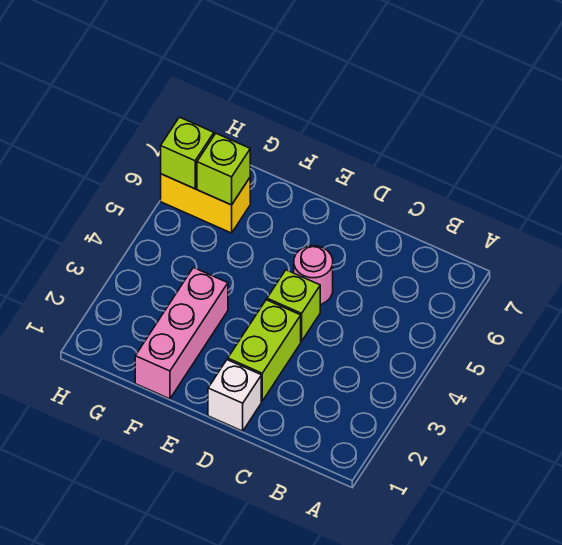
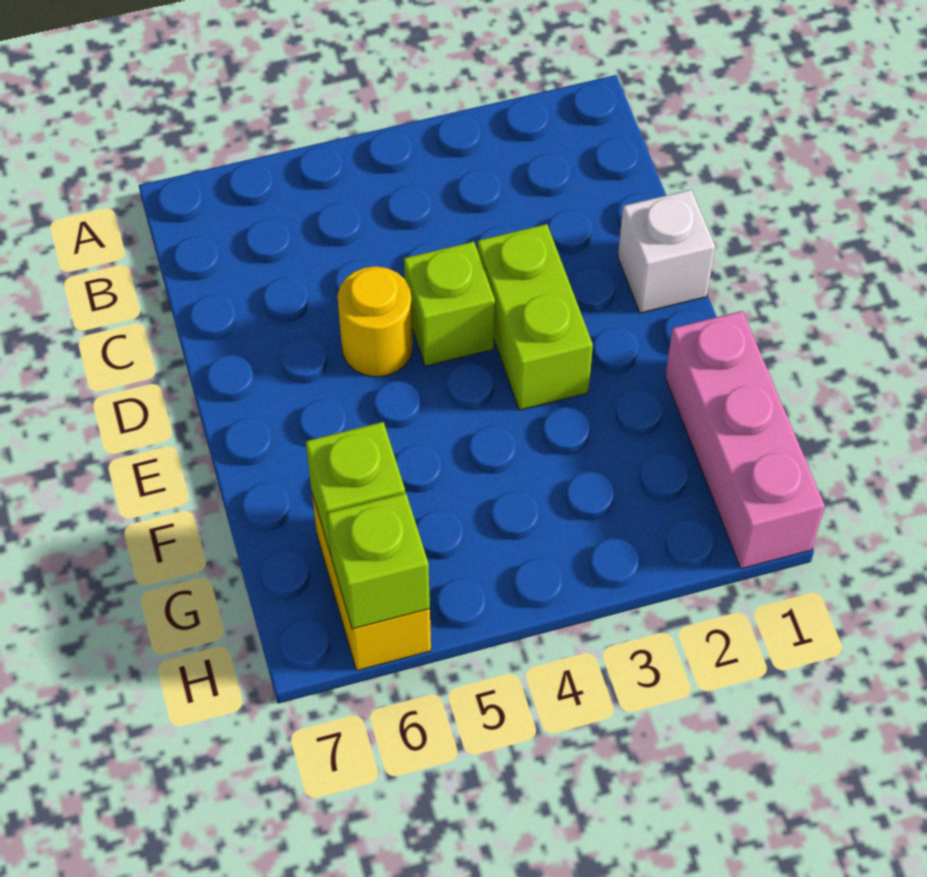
lime 1x2 brick [228,300,301,401] -> lime 1x2 brick turned to [477,224,593,410]
pink 1x1 round brick [294,246,333,305] -> yellow 1x1 round brick [337,266,413,377]
pink 1x3 brick [135,267,228,399] -> pink 1x3 brick turned to [665,311,825,569]

